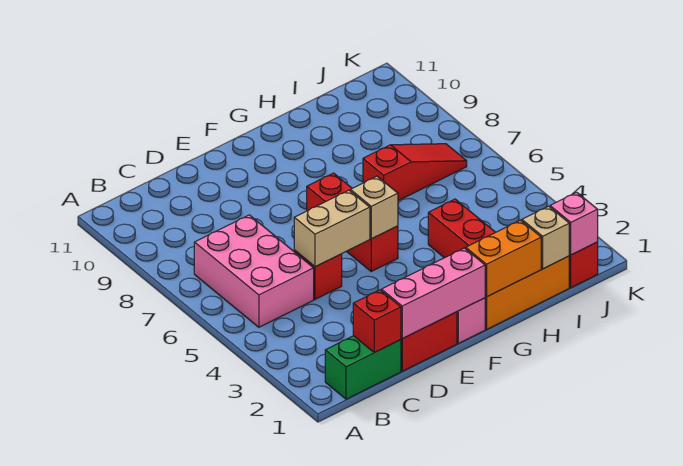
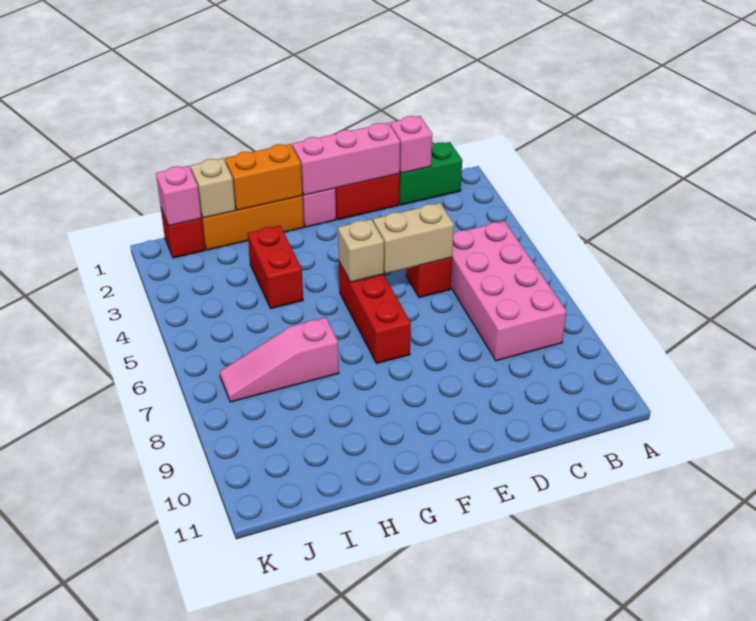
pink 2x3 brick [194,215,314,327] -> pink 2x4 brick [451,221,567,361]
red 1x1 brick [353,290,401,352] -> pink 1x1 brick [390,116,432,173]
red 1x3 slope [363,144,467,201] -> pink 1x3 slope [220,317,339,402]

